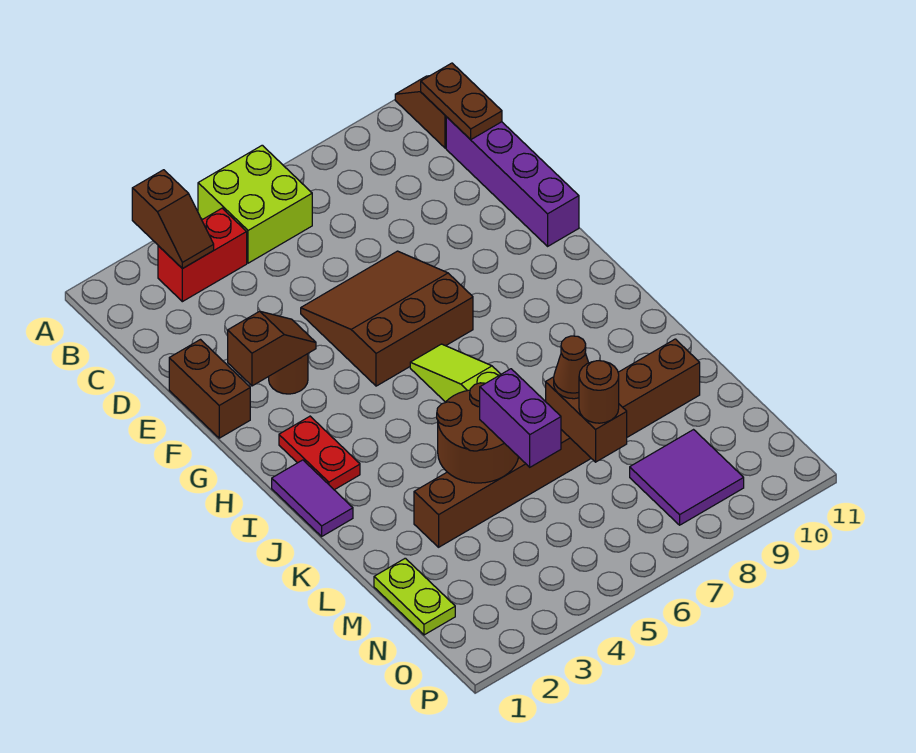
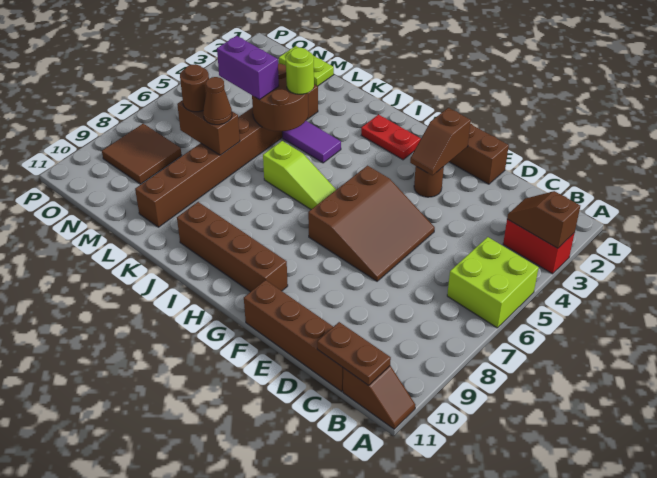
red 1x2 brick [158,208,247,302] -> red 1x2 brick turned to [503,219,574,274]
purple 1x4 brick [446,117,579,246] -> brown 1x4 brick [244,280,343,391]
none -> brown 1x4 brick [177,202,288,292]
purple 1x2 tile [272,460,353,536] -> purple 1x2 tile moved to [282,121,341,163]
none -> lime 1x1 round brick [286,47,314,94]
purple 2x2 tile [630,430,744,525] -> brown 2x2 tile [102,124,182,184]

